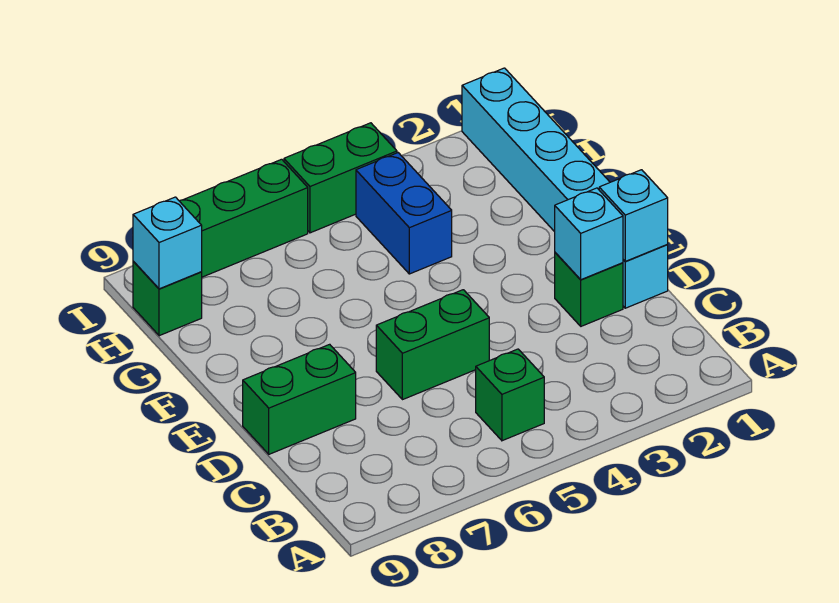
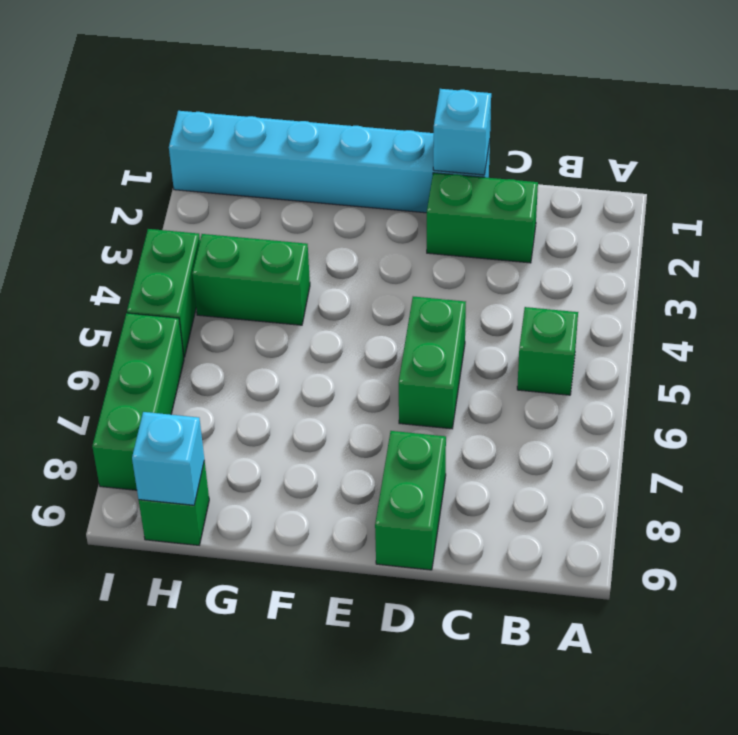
green 1x1 brick [555,253,623,326] -> green 1x2 brick [427,173,538,263]
cyan 1x1 brick [555,188,623,280] -> none
blue 1x2 brick [356,153,452,274] -> green 1x2 brick [192,234,310,325]

